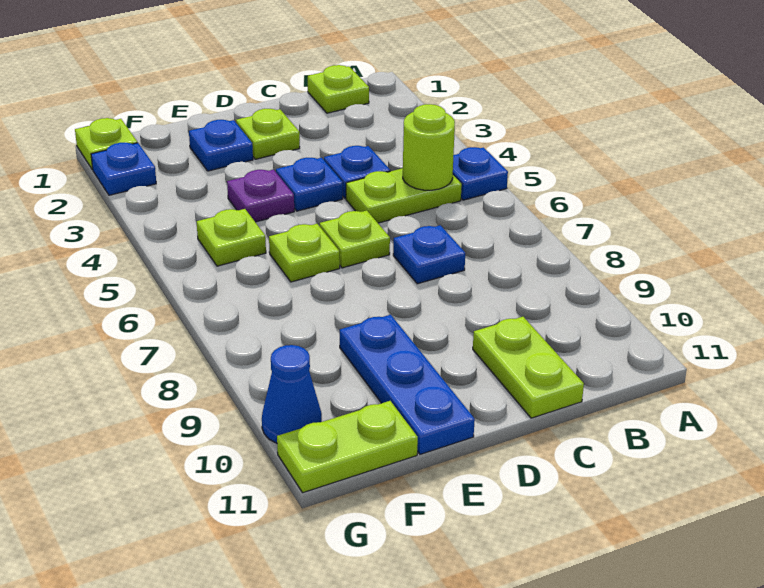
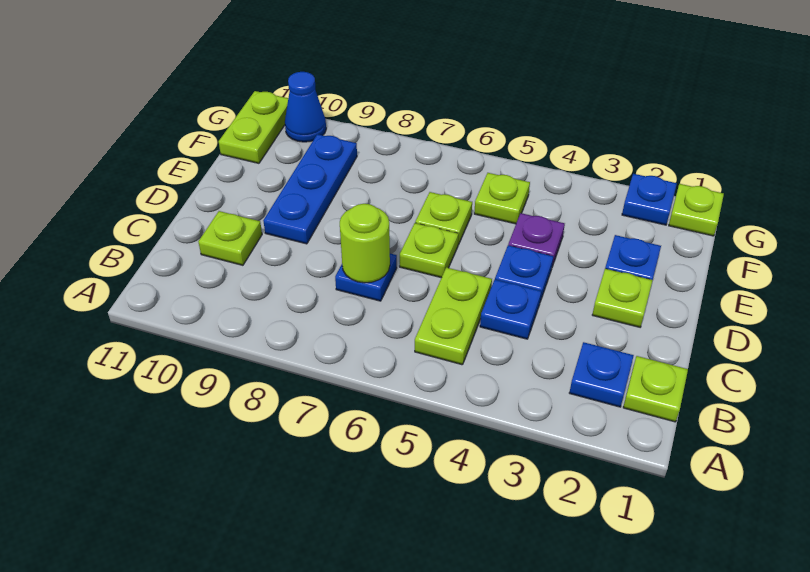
blue 1x1 plate [453,147,508,200] -> blue 1x1 plate moved to [569,342,634,407]
lime 1x1 round brick [403,104,455,190] -> lime 1x1 round brick moved to [340,204,390,283]
lime 1x2 plate [473,317,584,418] -> lime 1x1 plate [198,211,262,265]
blue 1x3 plate [340,315,475,454] -> blue 1x3 plate turned to [263,134,357,244]

